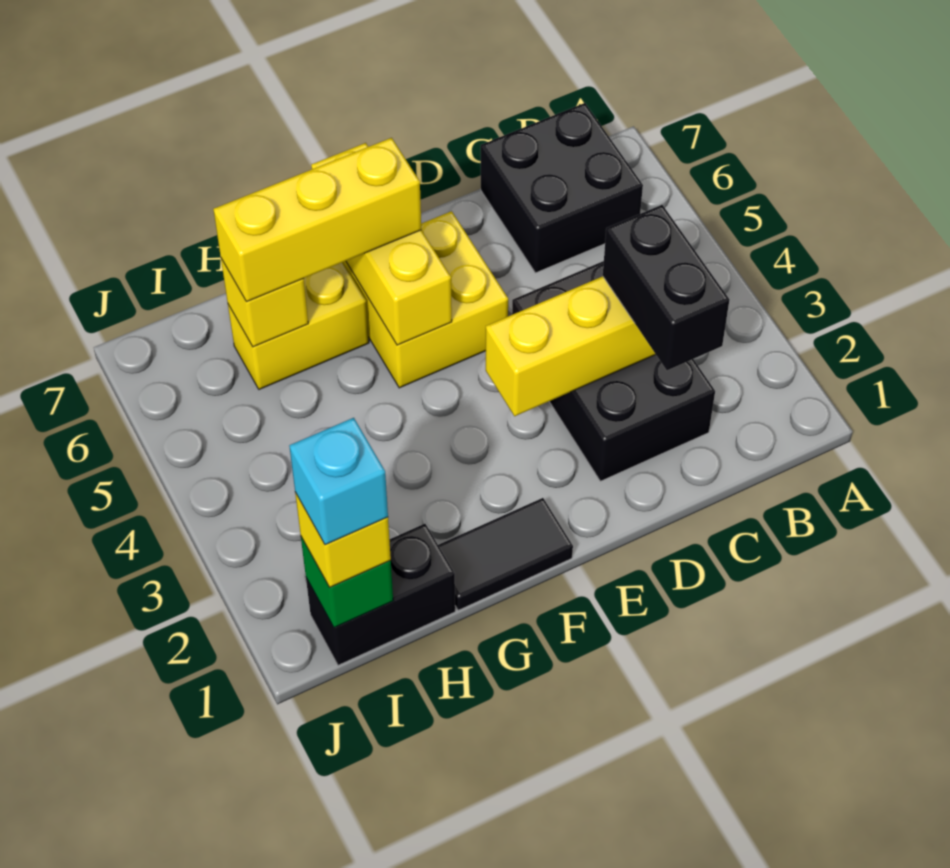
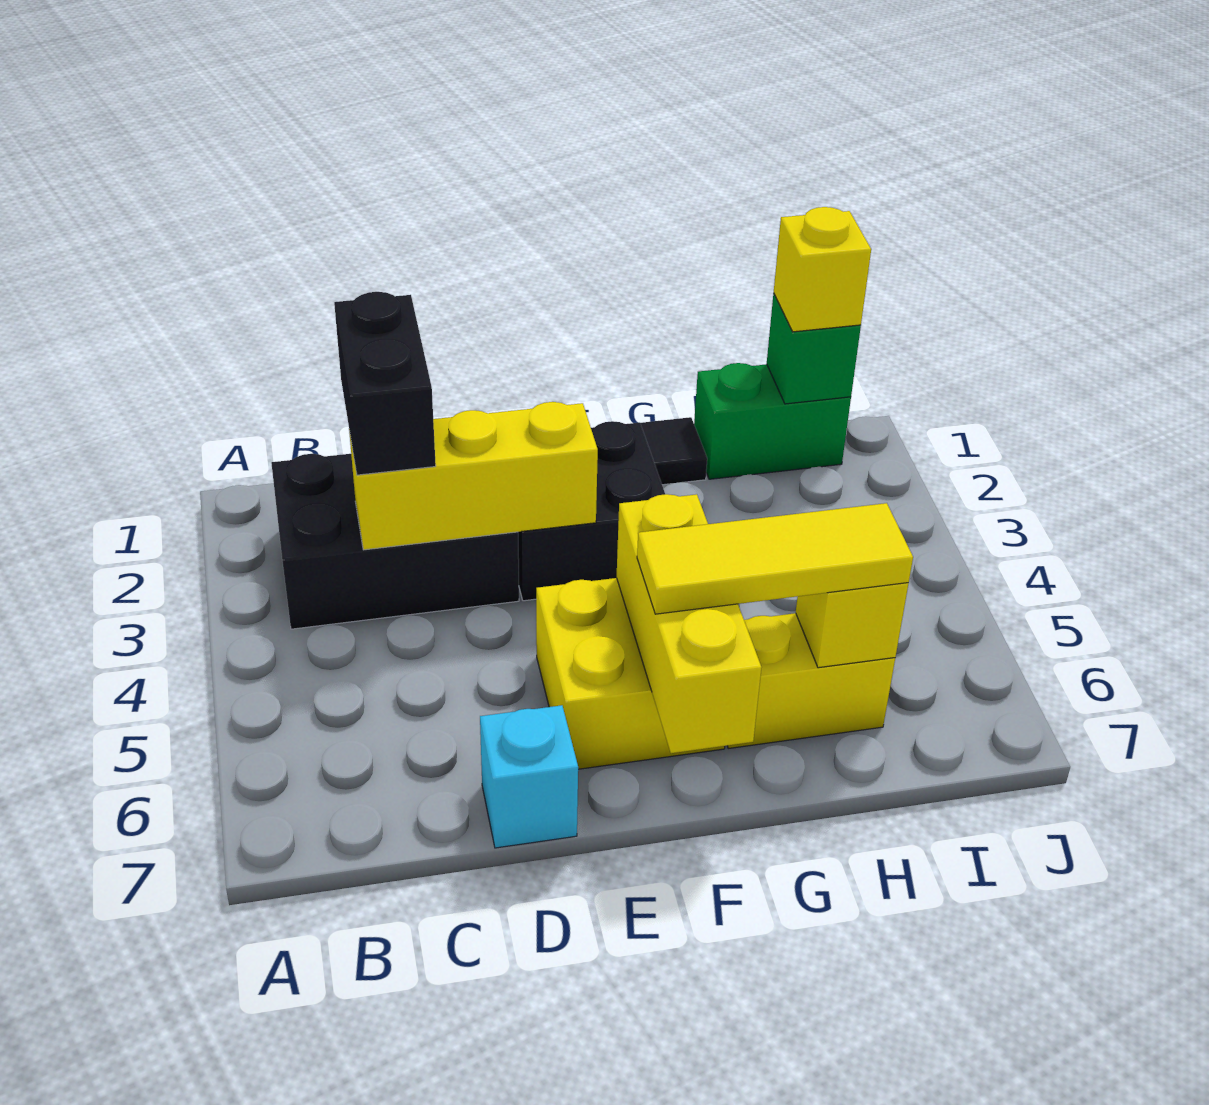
black 2x2 brick [481,103,643,273] -> black 2x2 brick moved to [518,421,665,601]
black 2x3 brick [512,261,715,481] -> black 2x3 brick turned to [271,454,519,629]
yellow 1x3 brick [213,138,421,302] -> yellow 1x3 tile [637,503,913,614]
black 1x2 brick [306,524,455,665] -> green 1x2 brick [694,363,851,479]
cyan 1x1 brick [289,418,388,545] -> cyan 1x1 brick moved to [480,705,578,848]

